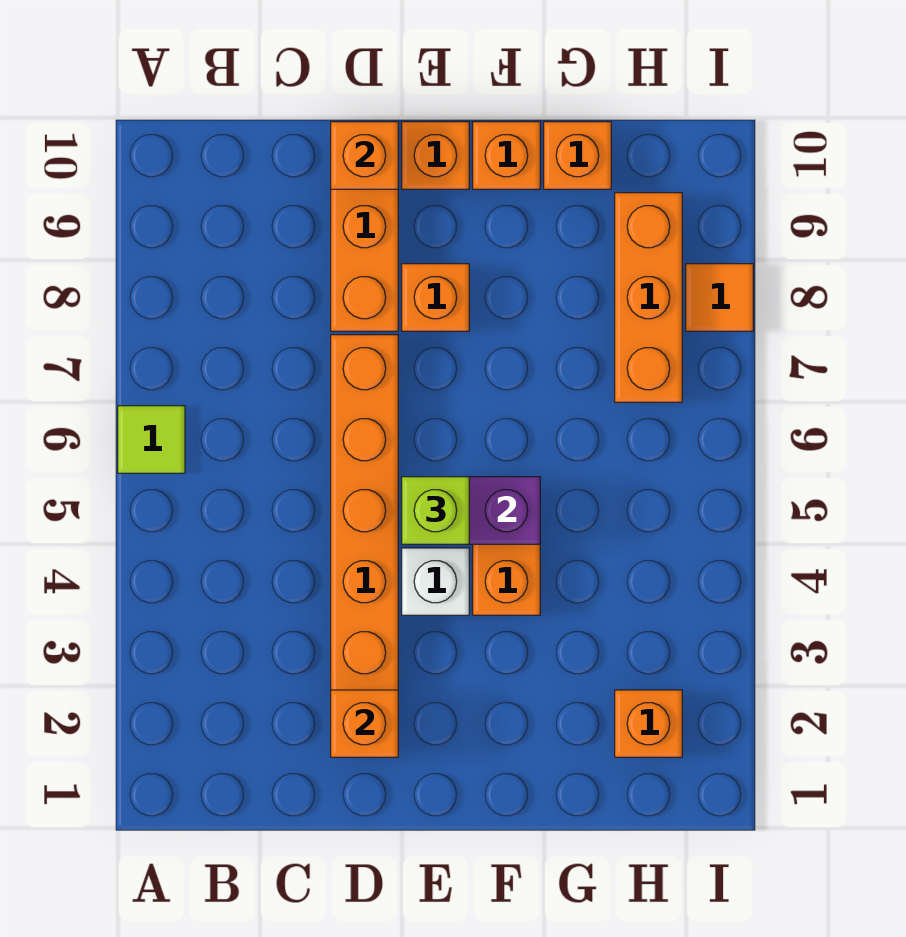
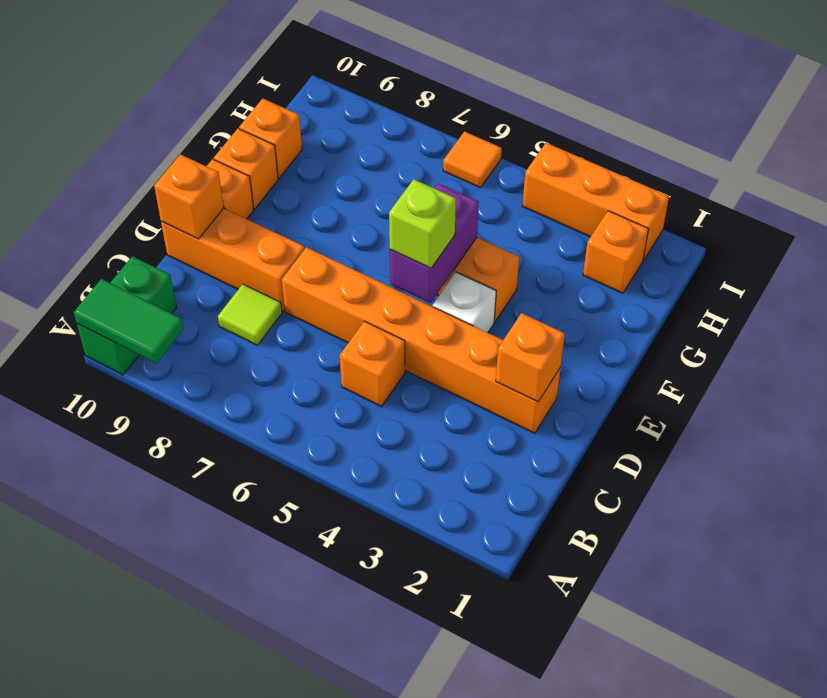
lime 1x1 tile [118,406,185,473] -> lime 1x1 tile moved to [218,284,282,345]
none -> green 1x2 tile [74,279,183,363]
none -> green 1x2 brick [77,256,177,375]
orange 1x1 brick [402,264,469,331] -> orange 1x1 brick moved to [340,321,405,407]
orange 1x3 brick [615,193,682,402] -> orange 1x3 brick moved to [523,143,669,260]
orange 1x1 tile [686,264,753,331] -> orange 1x1 tile moved to [443,132,502,188]

